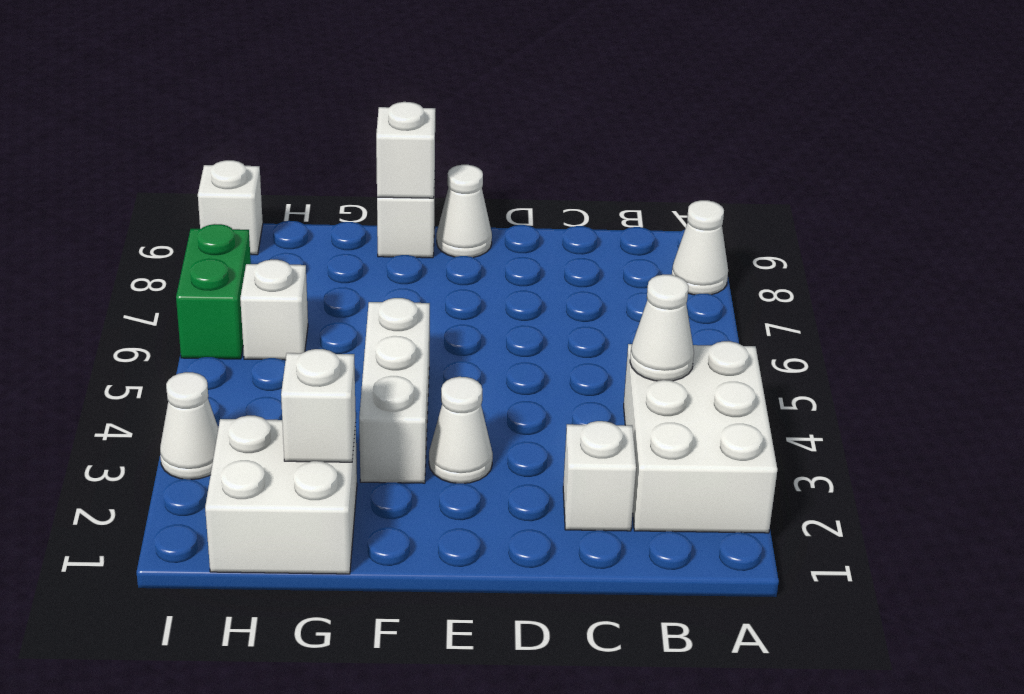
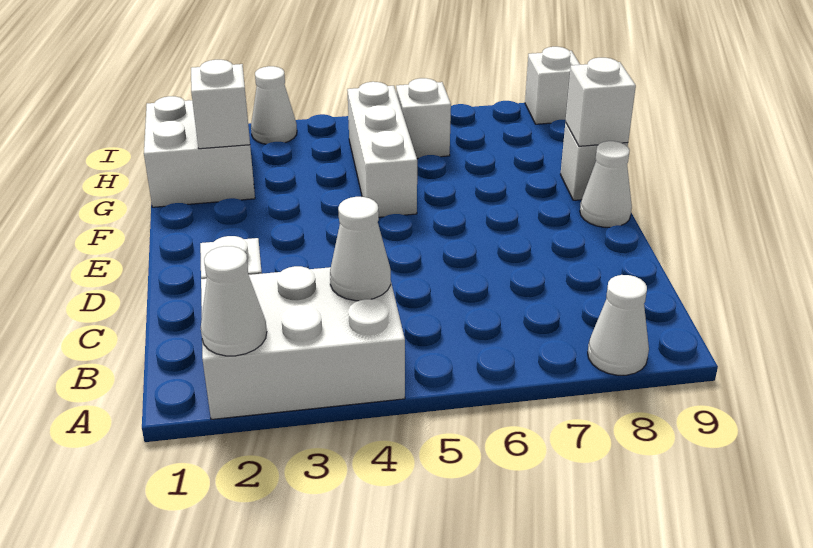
white 1x1 cone [429,377,493,483] -> white 1x1 cone moved to [201,246,267,356]
white 1x3 brick [359,298,430,483] -> white 1x3 brick turned to [347,82,417,217]
green 1x2 brick [176,224,251,359] -> none

